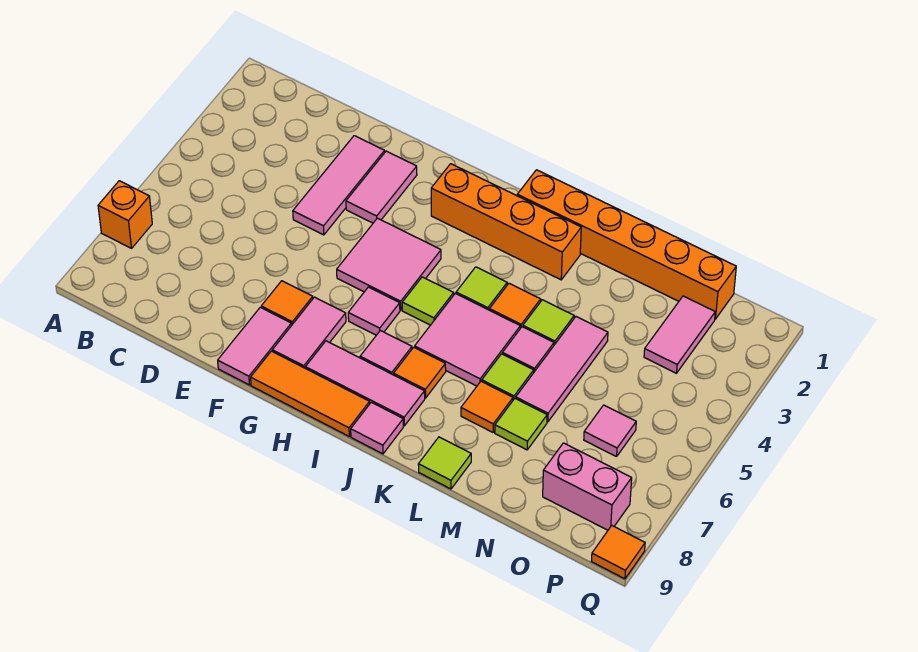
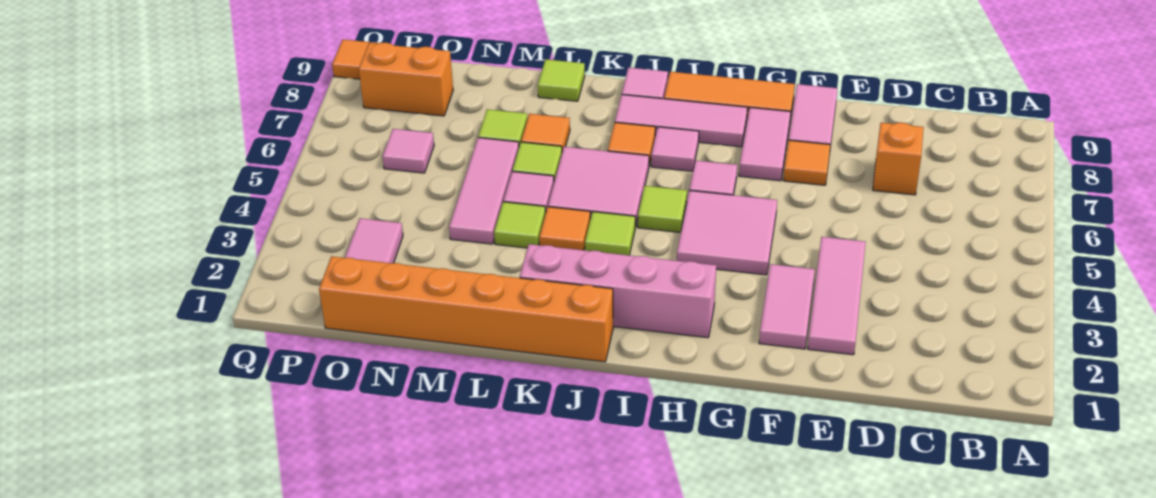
orange 1x1 brick [98,181,152,248] -> orange 1x1 brick moved to [873,123,924,195]
orange 1x4 brick [431,164,581,280] -> pink 1x4 brick [520,244,716,338]
pink 1x2 brick [543,443,632,530] -> orange 1x2 brick [359,43,453,116]

